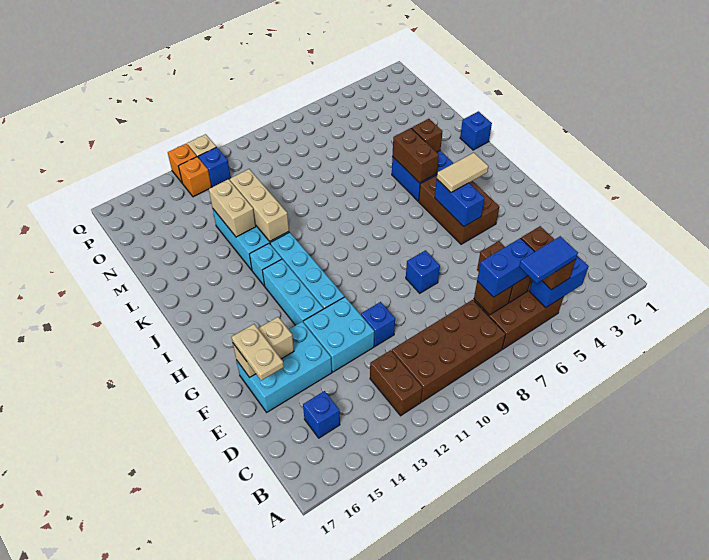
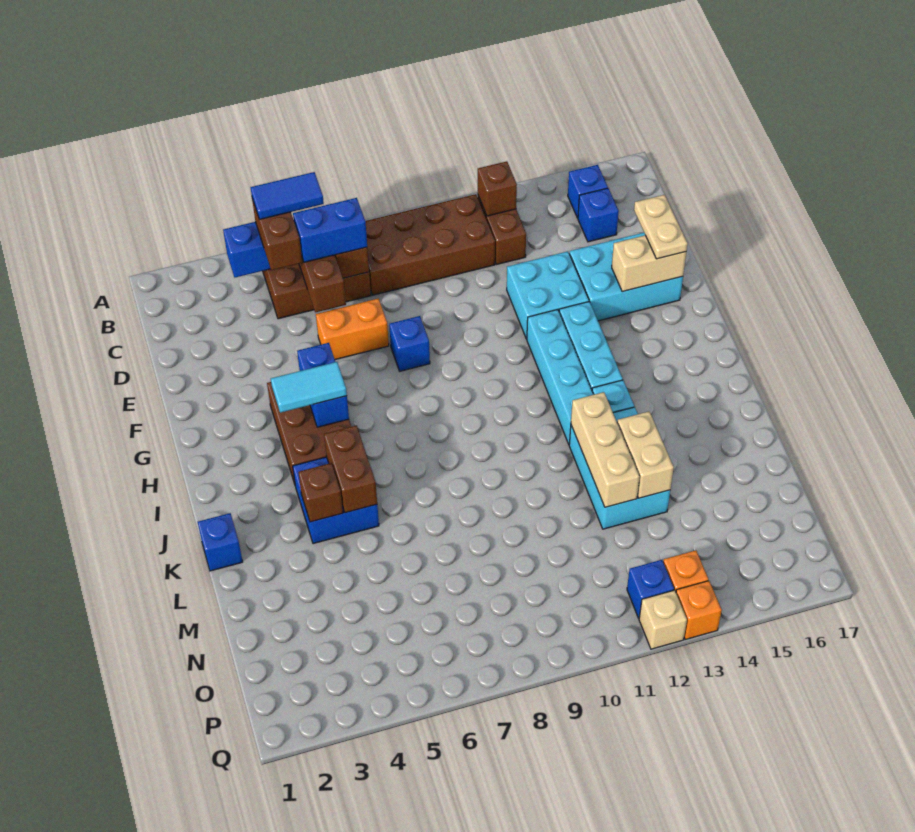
none -> brown 1x1 brick [478,161,517,216]
none -> orange 1x2 brick [316,299,389,360]
blue 1x1 brick [361,302,395,346] -> blue 1x1 brick moved to [568,165,608,218]
tan 1x2 tile [437,153,489,192] -> cyan 1x2 tile [271,362,347,413]

